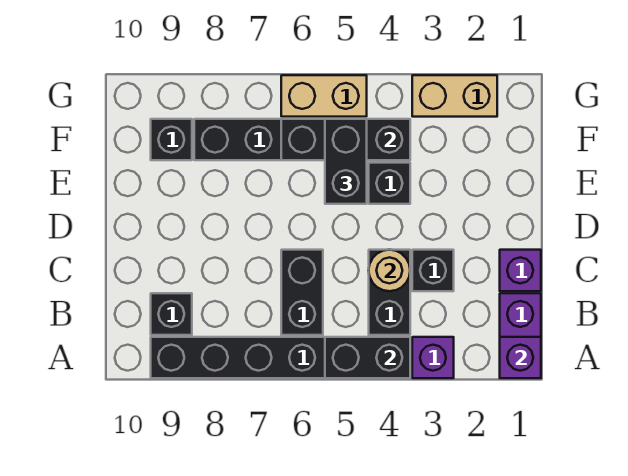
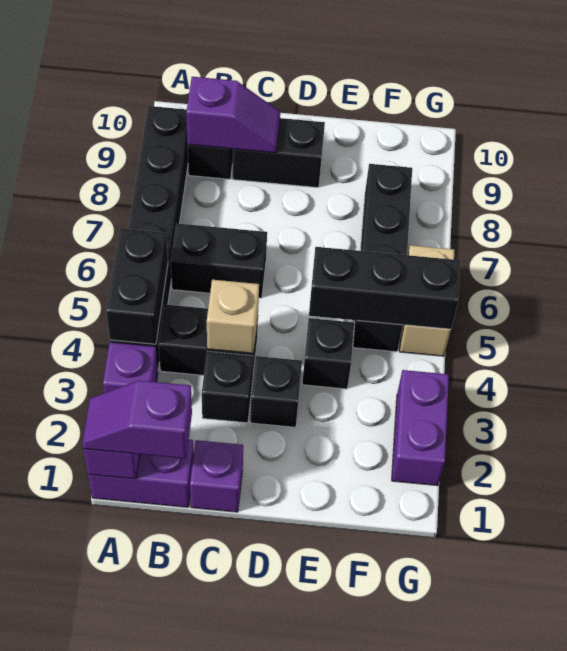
none -> purple 1x2 slope [82,380,192,459]
none -> purple 1x2 slope [186,77,280,153]
tan 1x1 round brick [369,250,410,291] -> tan 1x1 brick [207,280,259,353]
black 1x2 brick [325,119,367,204] -> black 1x2 brick moved to [233,118,325,188]
black 1x3 brick [281,119,410,160] -> black 1x3 brick turned to [309,247,460,329]
black 1x1 brick [151,119,192,160] -> black 1x1 brick moved to [250,356,302,427]
tan 1x2 brick [412,75,497,117] -> purple 1x2 brick [392,370,449,486]

